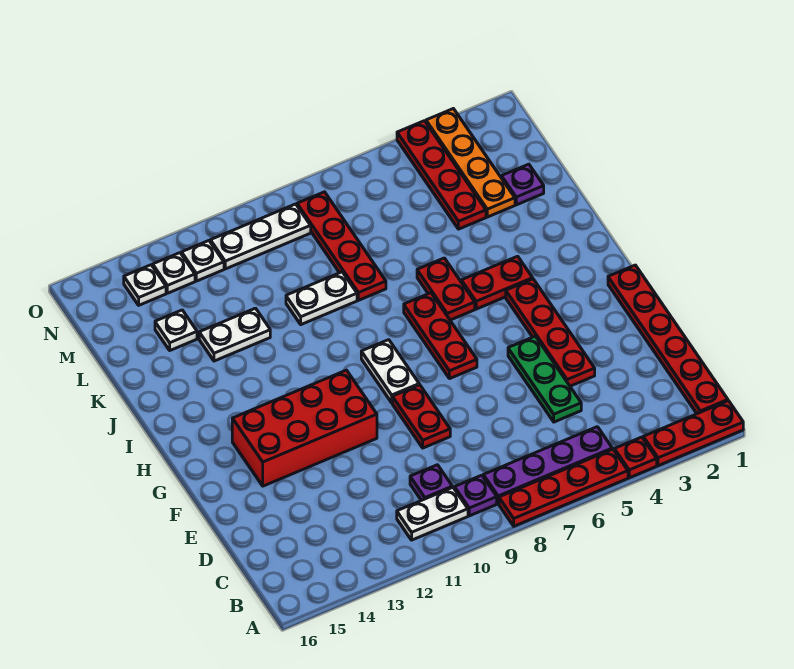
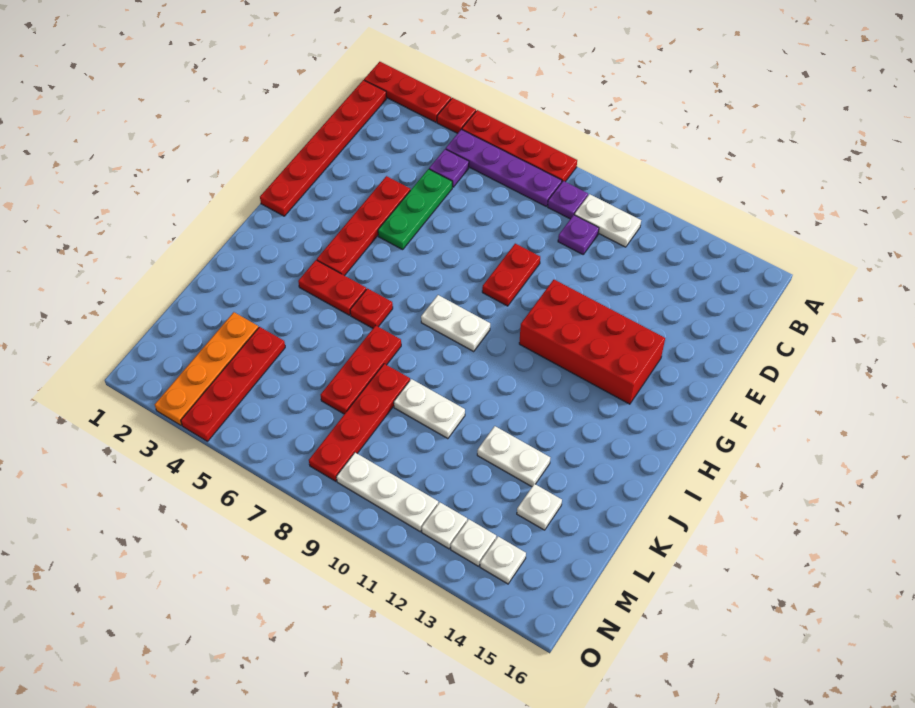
red 1x3 plate [404,293,477,379] -> red 1x3 plate moved to [320,325,401,414]
white 1x2 plate [361,340,419,403] -> white 1x2 plate turned to [421,295,490,351]
red 1x2 plate [417,258,475,320] -> red 1x1 plate [350,288,393,328]
purple 1x1 plate [501,164,544,205] -> purple 1x1 plate moved to [429,149,469,187]

